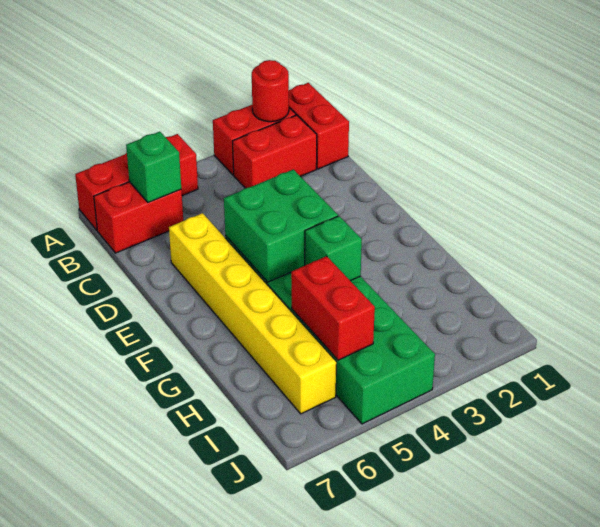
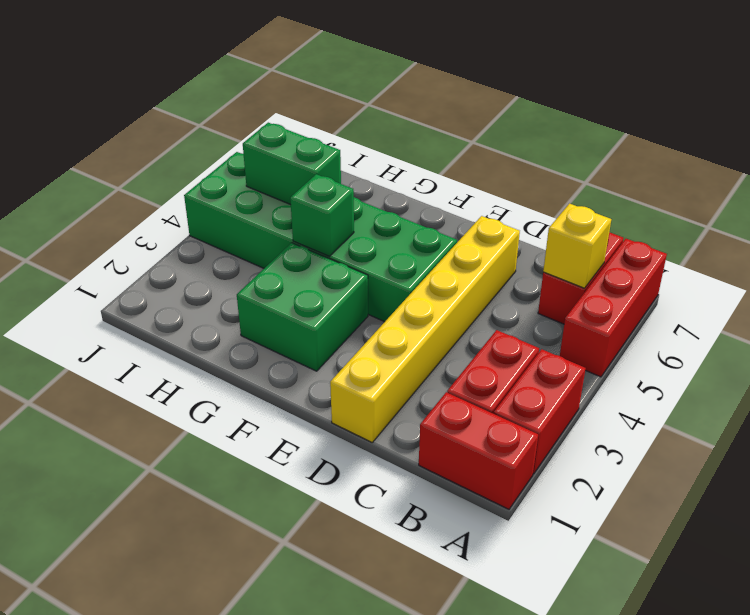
red 1x1 round brick [252,60,289,122] -> none
green 1x1 brick [126,132,181,203] -> yellow 1x1 brick [543,204,611,288]
yellow 1x6 brick [169,213,336,414] -> yellow 1x6 brick turned to [330,216,520,442]
green 2x2 brick [224,169,338,282] -> green 2x2 brick moved to [237,243,368,371]
red 1x2 brick [291,256,375,360] -> green 1x2 brick [243,123,341,205]

